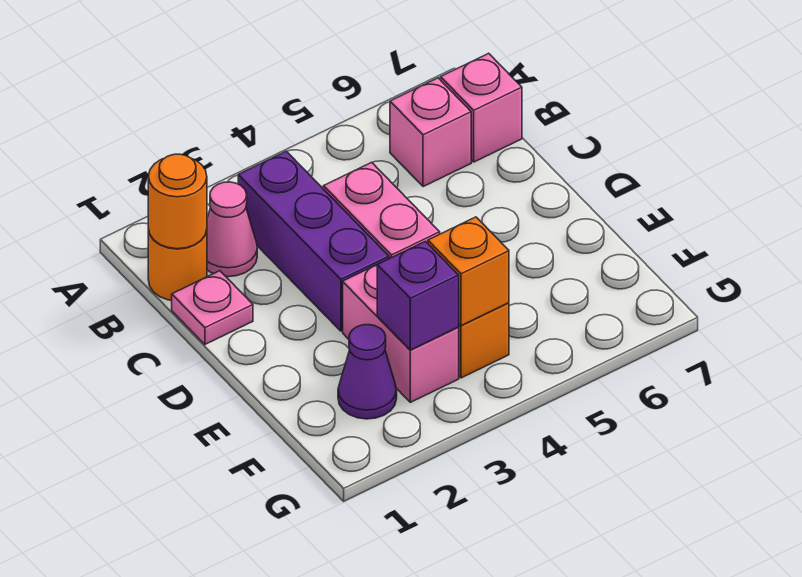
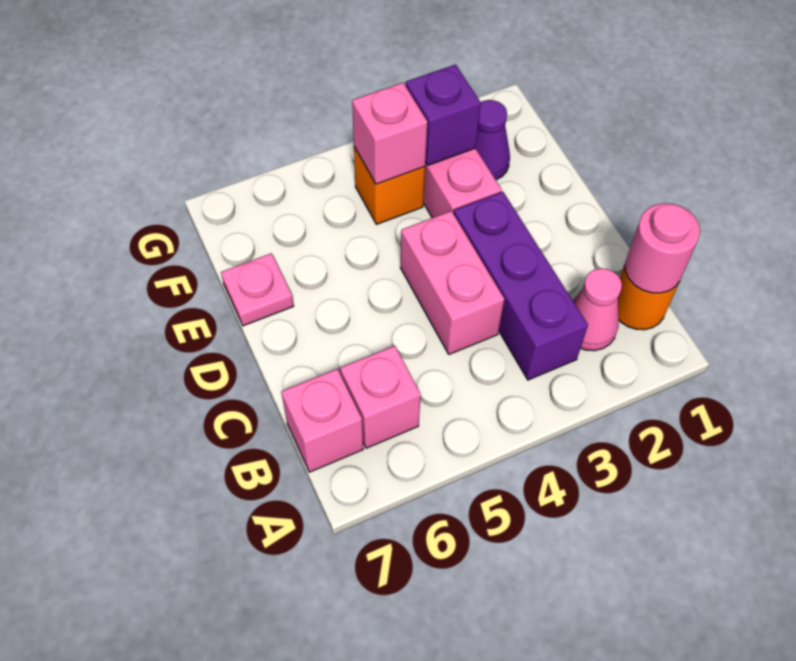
orange 1x1 round brick [148,154,207,249] -> pink 1x1 round brick [625,203,700,293]
pink 1x1 plate [172,271,253,344] -> pink 1x1 plate moved to [221,253,294,326]
orange 1x1 brick [428,217,509,326] -> pink 1x1 brick [352,83,427,184]

